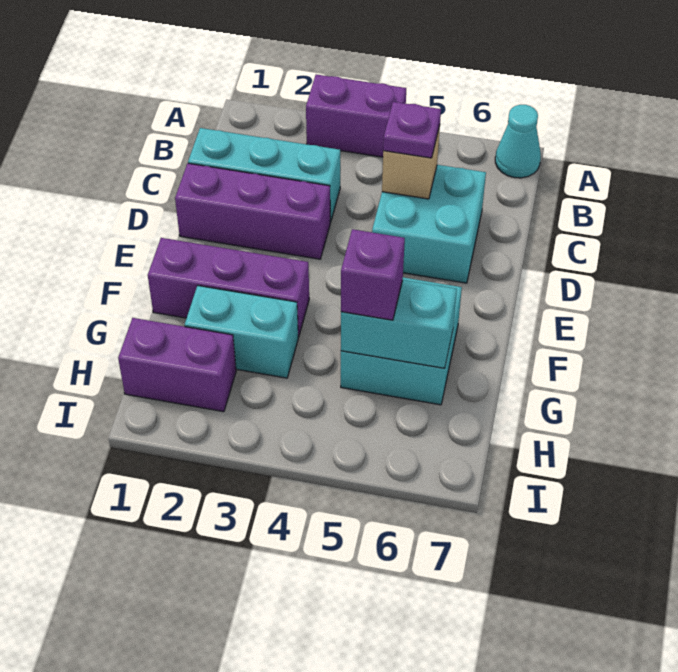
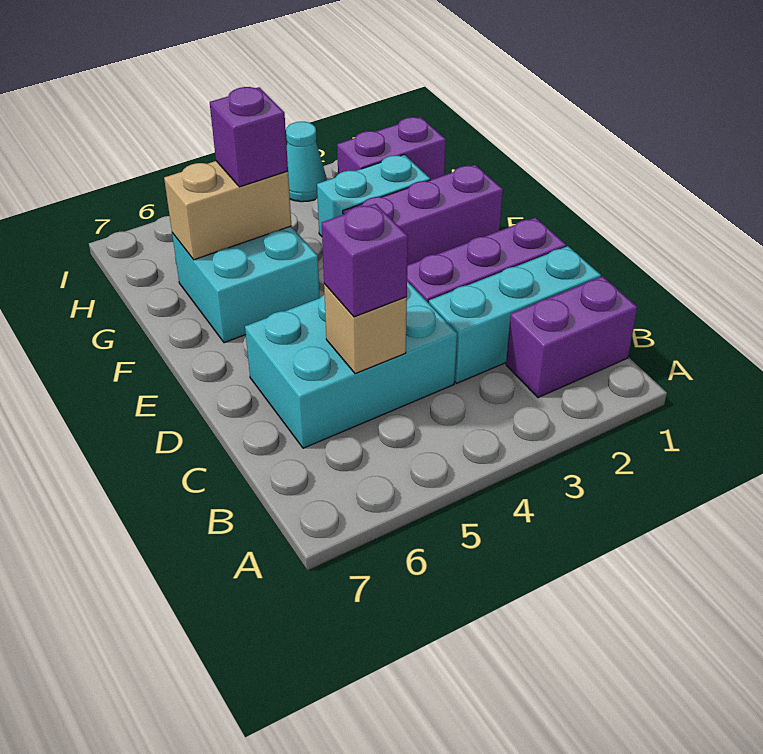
purple 1x2 brick [306,74,406,157] -> purple 1x2 brick moved to [506,276,637,398]
cyan 1x1 cone [495,105,541,178] -> cyan 1x1 cone moved to [286,122,327,202]
cyan 2x2 brick [372,165,486,283] -> cyan 2x3 brick [245,281,457,448]
purple 1x1 plate [383,102,441,158] -> purple 1x1 brick [322,204,408,317]
cyan 1x2 brick [341,280,457,368] -> tan 1x2 brick [164,161,291,260]

